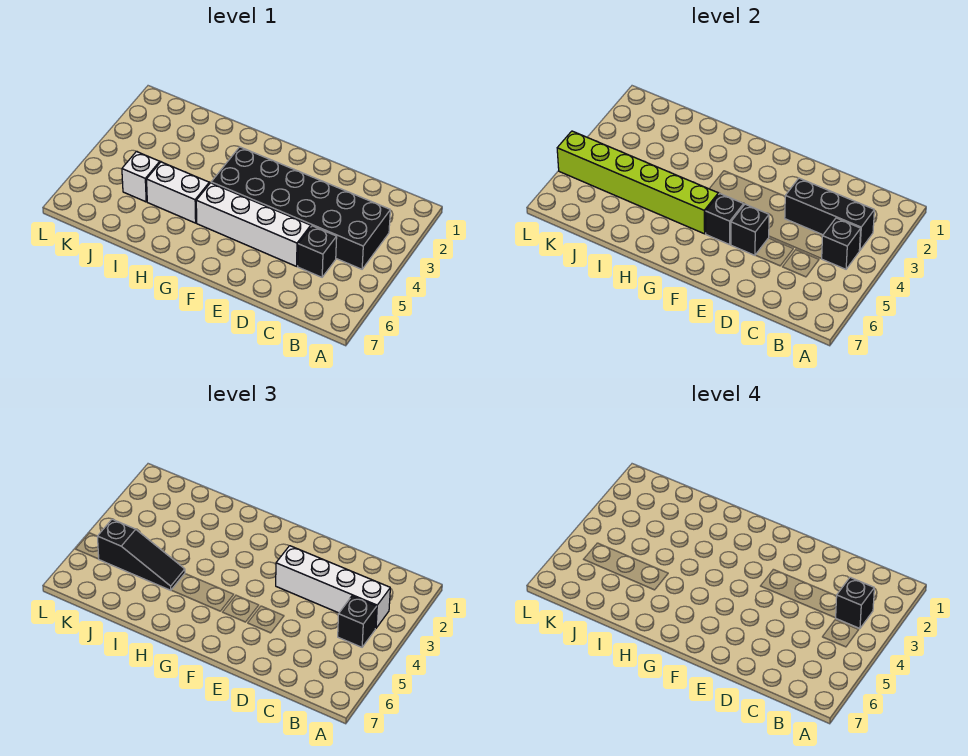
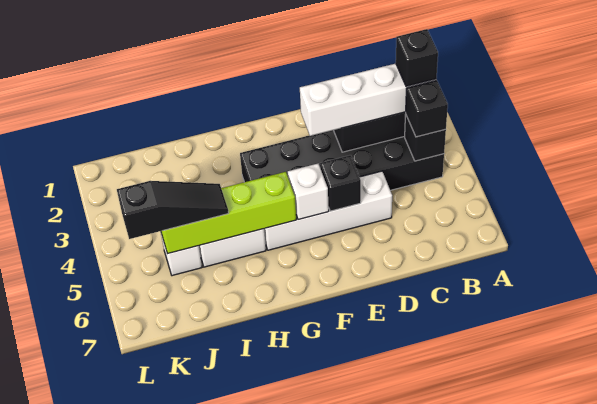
black 1x1 brick [298,226,337,277] -> none
black 1x1 brick [706,194,744,245] -> white 1x1 brick [288,164,329,220]
lime 1x6 brick [557,131,718,234] -> lime 1x4 brick [161,172,296,254]

